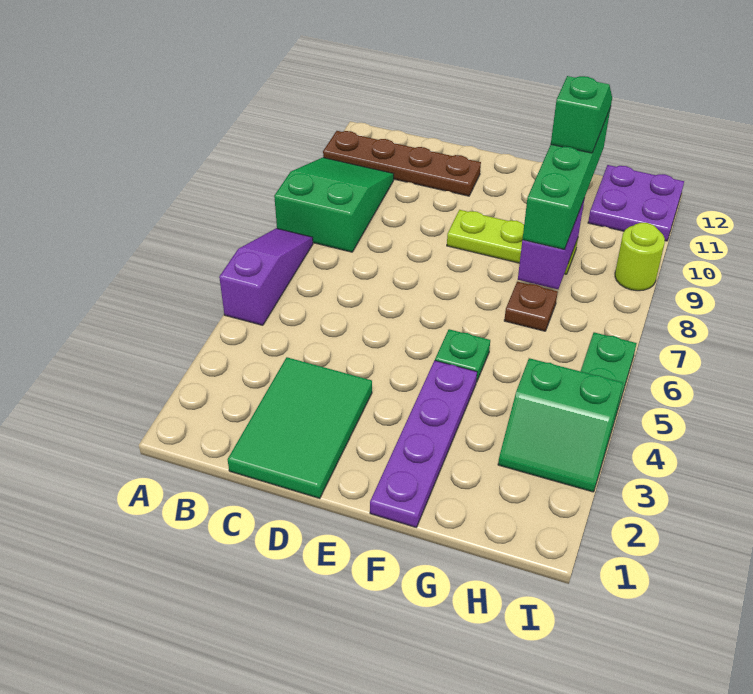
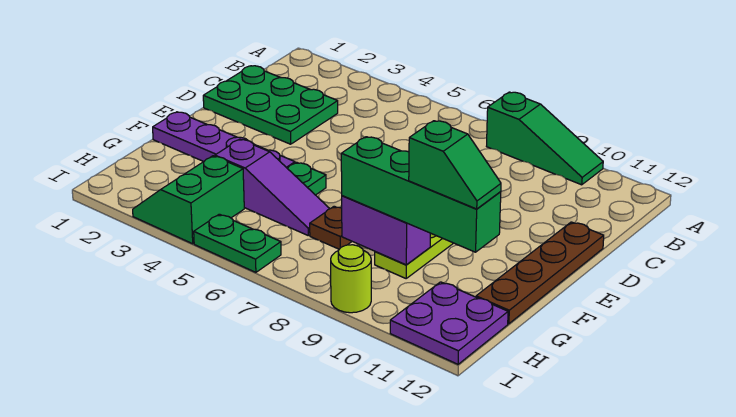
purple 1x3 slope [219,228,313,325] -> purple 1x3 slope moved to [215,139,330,235]
green 2x3 slope [274,158,394,252] -> green 1x3 slope [486,92,603,185]
brown 1x4 plate [323,131,481,196] -> brown 1x4 plate moved to [476,222,604,324]
green 2x3 tile [228,357,372,498] -> green 2x3 plate [203,66,338,144]

